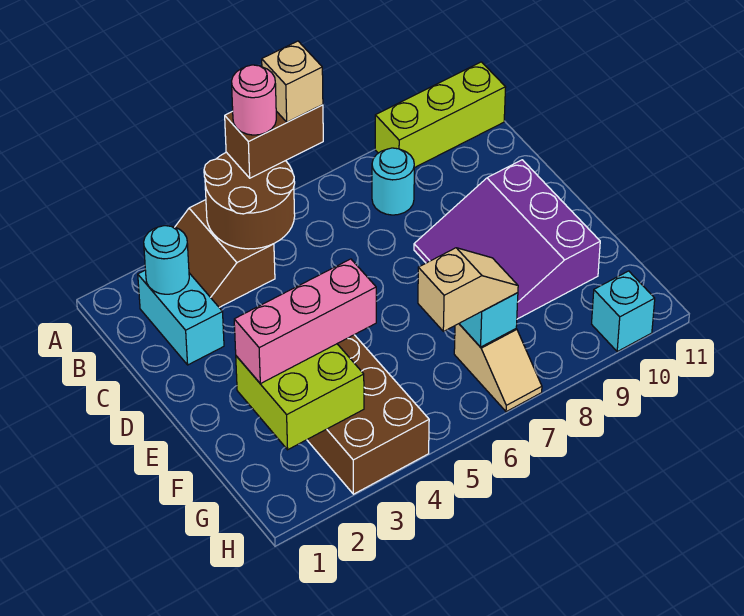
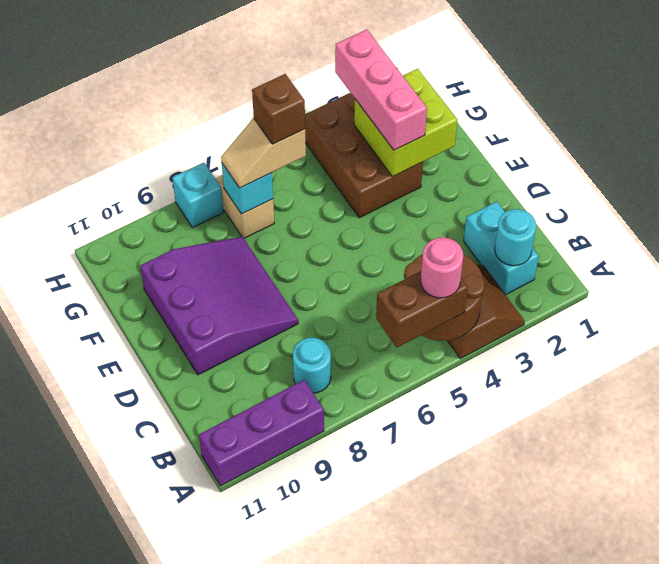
tan 1x1 brick [262,41,323,122] -> none
lime 1x3 brick [375,62,506,168] -> purple 1x3 brick [199,380,324,486]
pink 1x3 brick [234,259,376,384] -> pink 1x3 brick turned to [335,30,427,150]
none -> brown 1x1 brick [252,74,305,144]
cyan 1x1 brick [592,271,655,351] -> cyan 1x1 brick moved to [172,162,224,228]

